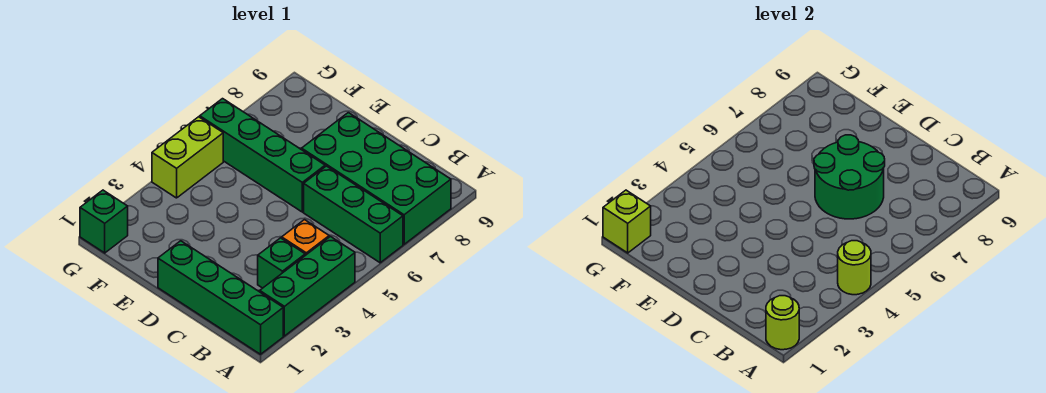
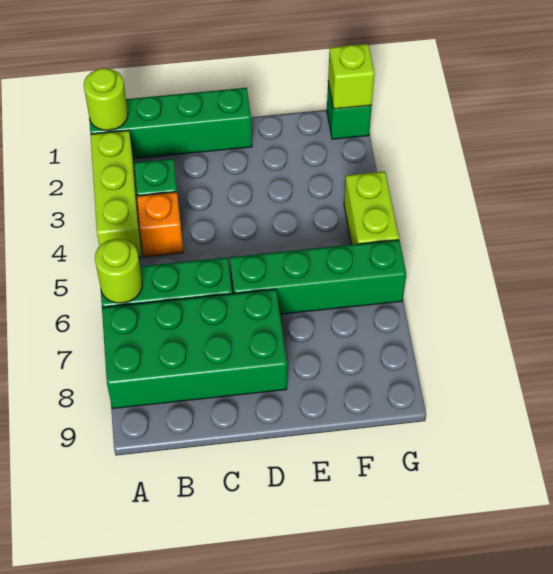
green 1x3 brick [260,237,355,336] -> lime 1x3 brick [90,130,142,257]
lime 1x1 round brick [838,241,871,295] -> lime 1x1 round brick moved to [95,239,142,303]
green 2x2 round brick [814,135,885,219] -> none

